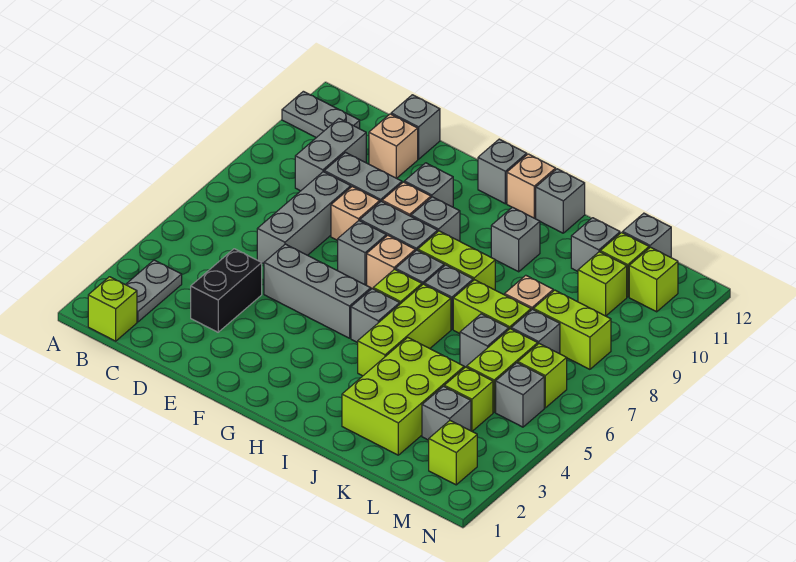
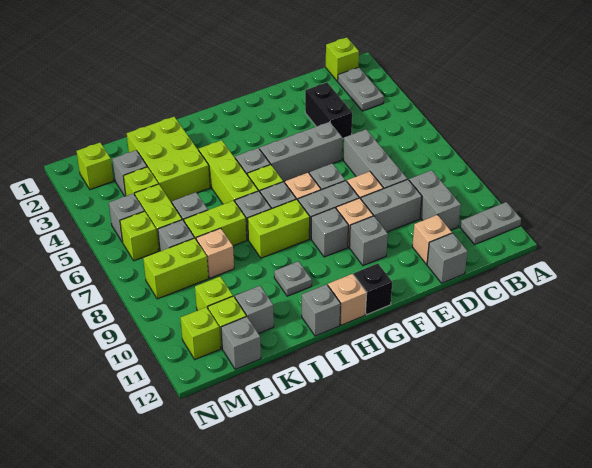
grey 1x1 brick [478,139,527,204] -> black 1x1 brick [354,264,392,314]
grey 1x1 brick [491,207,540,272] -> grey 1x1 plate [274,261,312,296]

